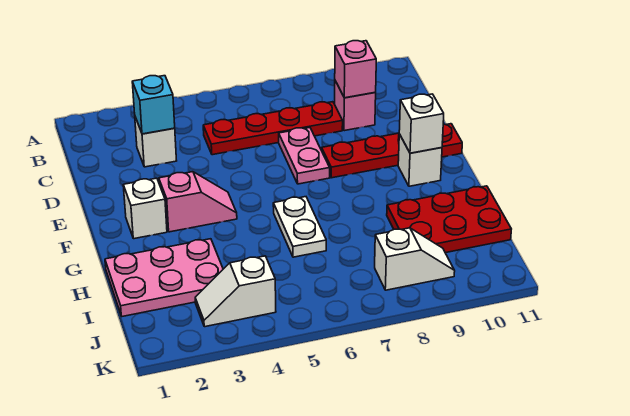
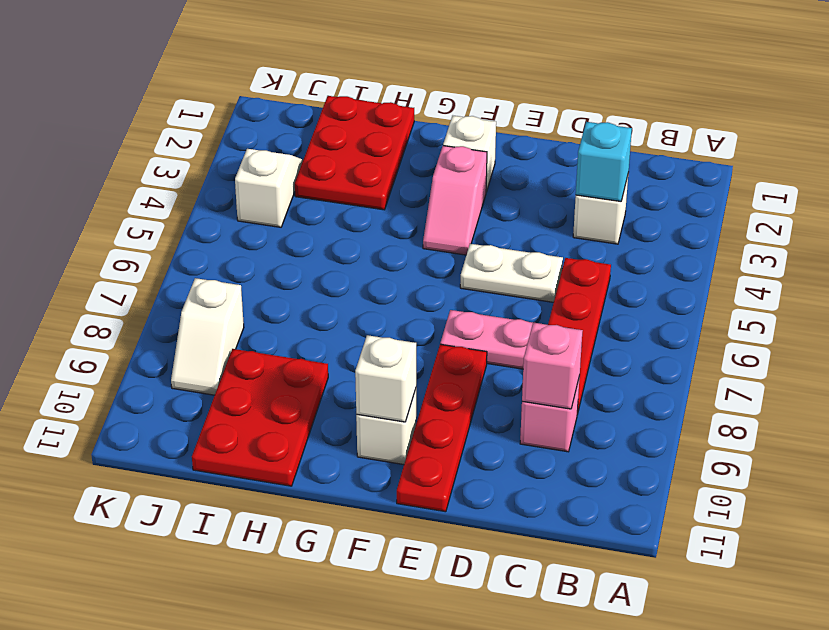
white 1x2 plate [273,197,326,257] -> white 1x2 plate moved to [460,244,563,302]
pink 2x3 plate [105,239,223,316] -> red 2x3 plate [295,96,414,210]

